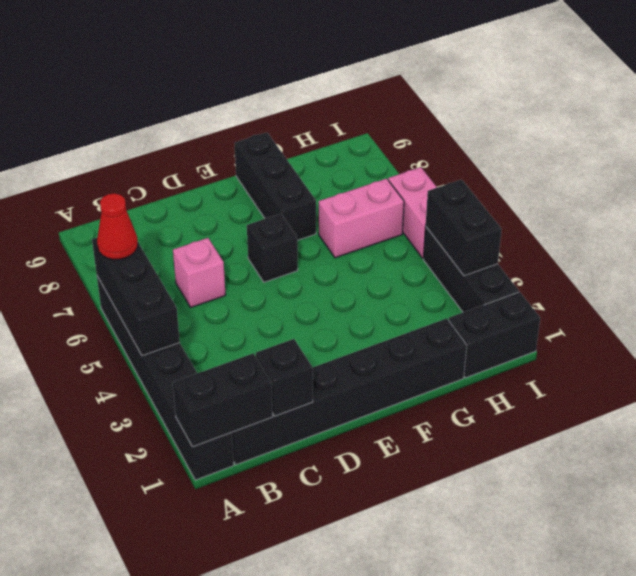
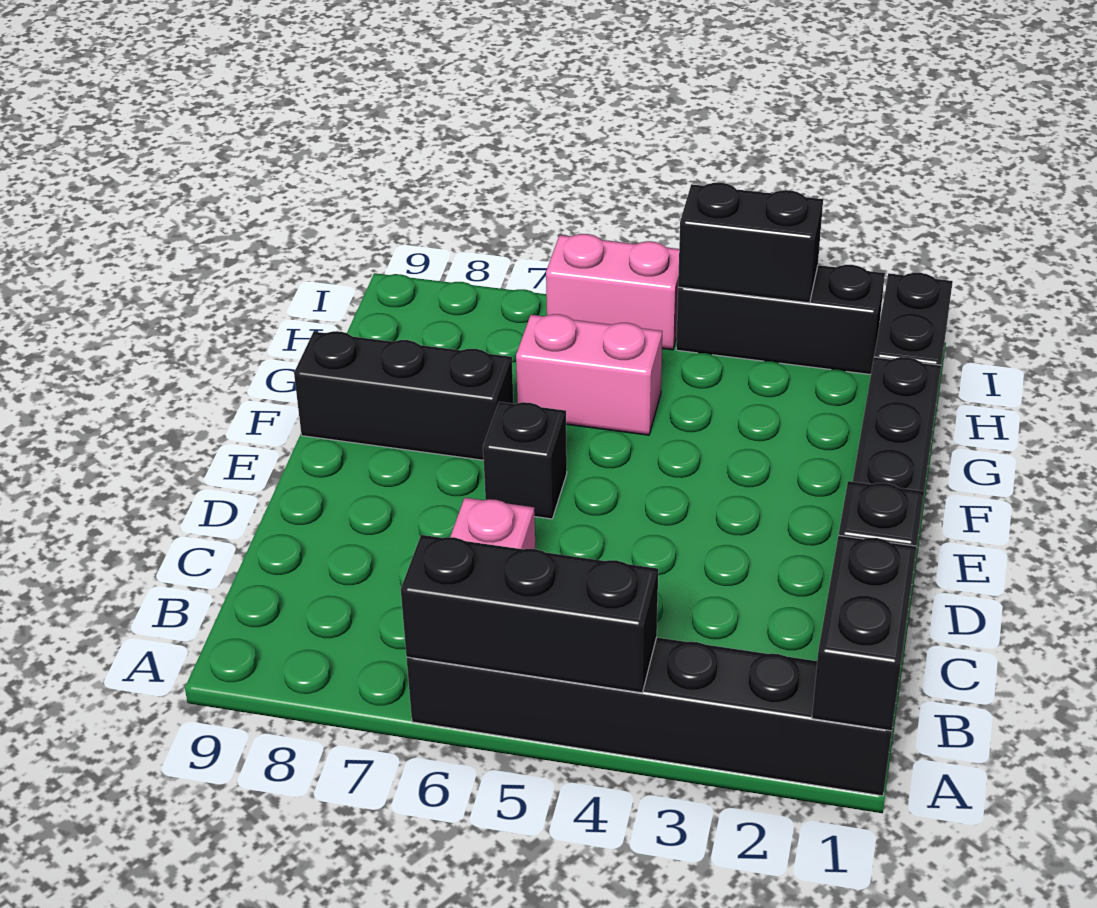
red 1x1 cone [97,193,138,259] -> none
pink 1x2 brick [319,179,404,258] -> pink 1x2 brick turned to [516,314,662,435]

